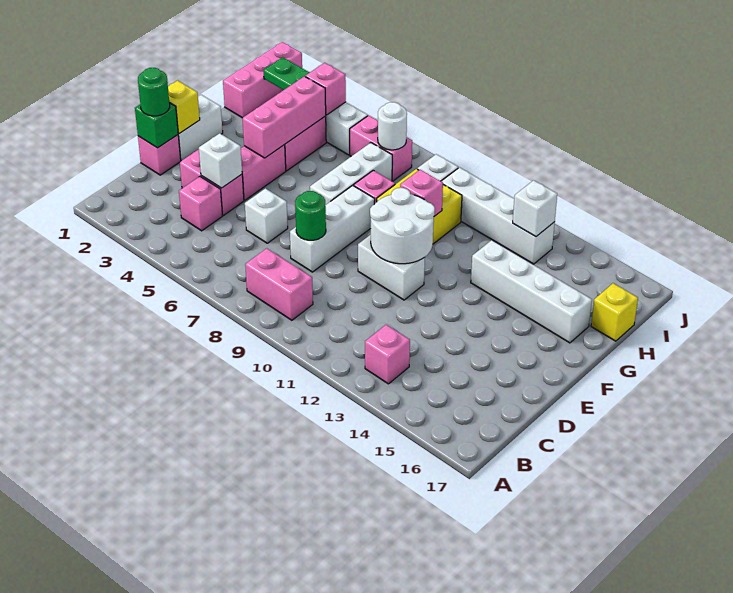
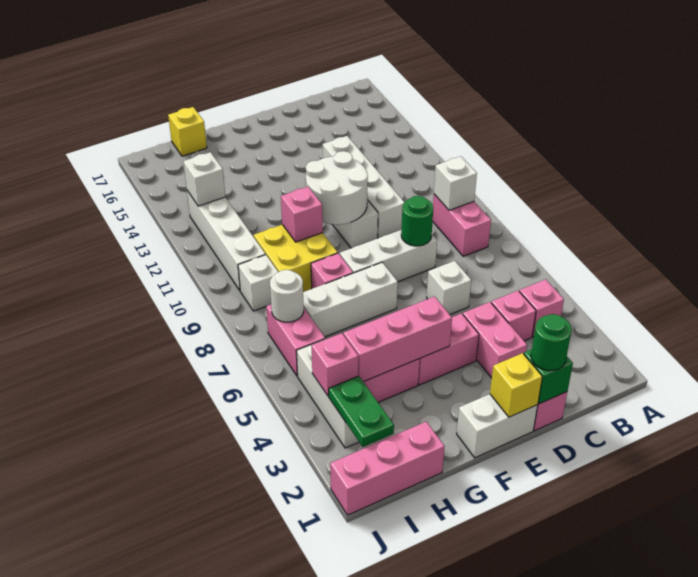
pink 1x1 brick [365,325,410,384] -> pink 1x1 brick moved to [519,279,564,337]
white 1x1 brick [199,133,242,188] -> white 1x1 brick moved to [434,156,477,210]
white 1x4 brick [471,240,592,343] -> white 1x4 brick moved to [323,136,404,238]

